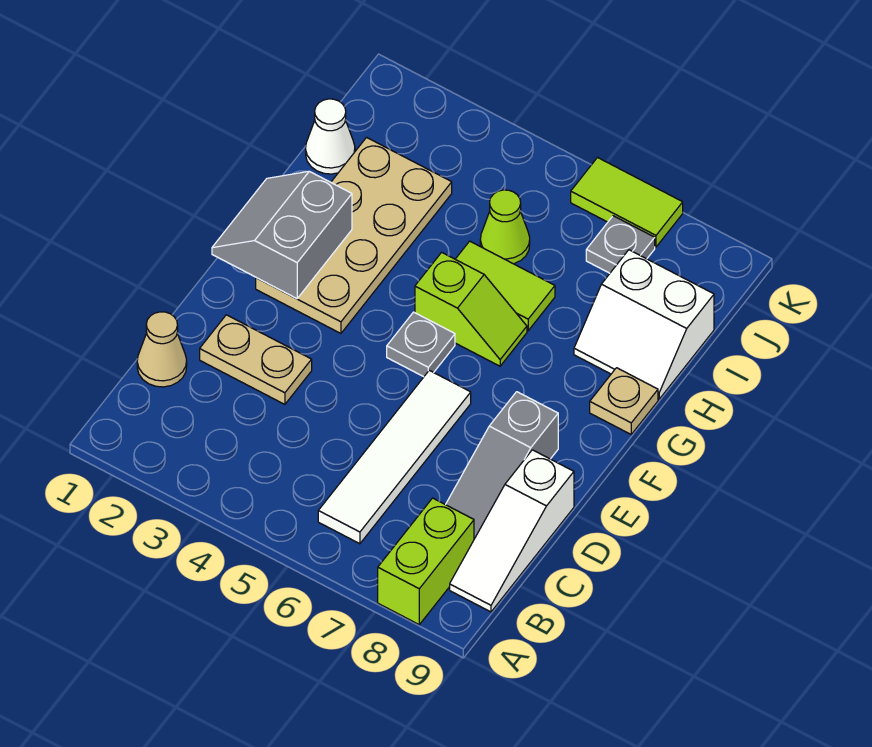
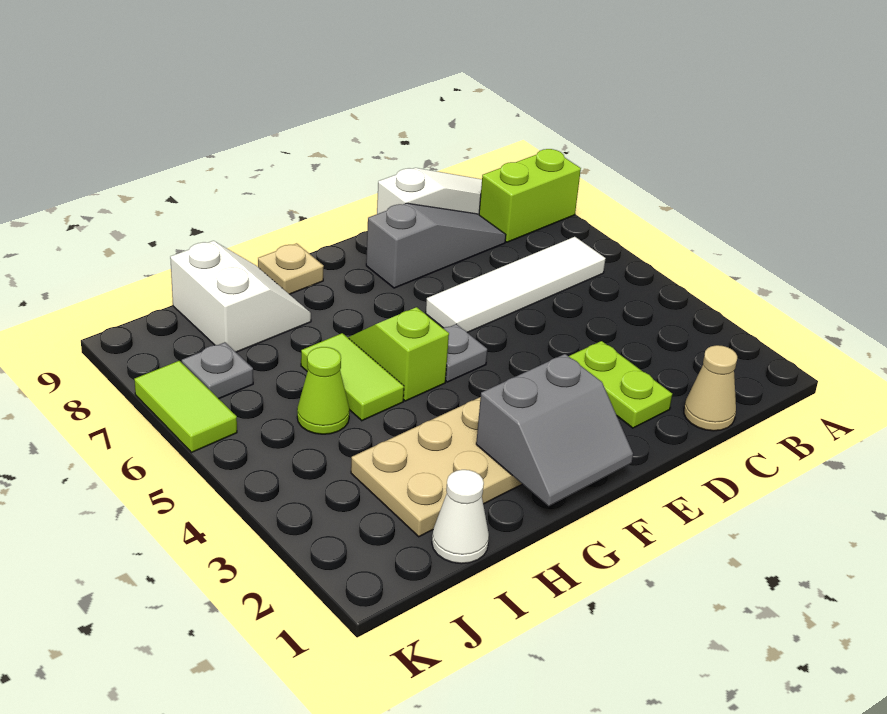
tan 1x2 plate [200,315,312,404] -> lime 1x2 plate [569,341,672,428]

